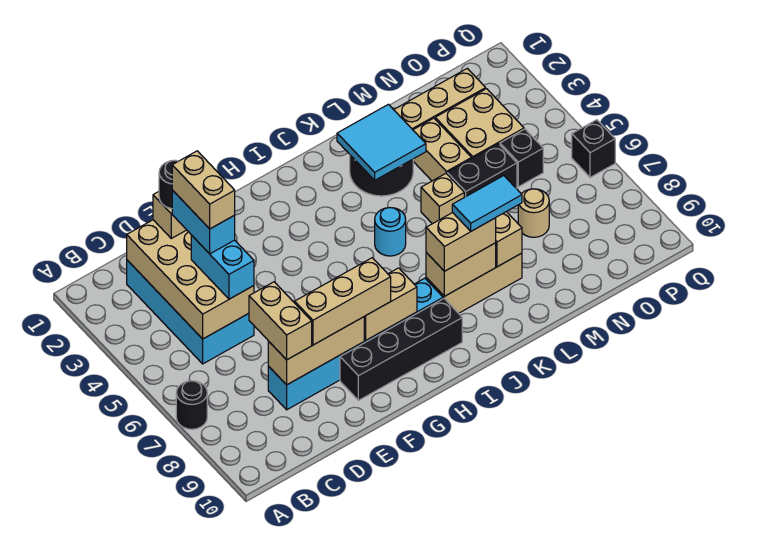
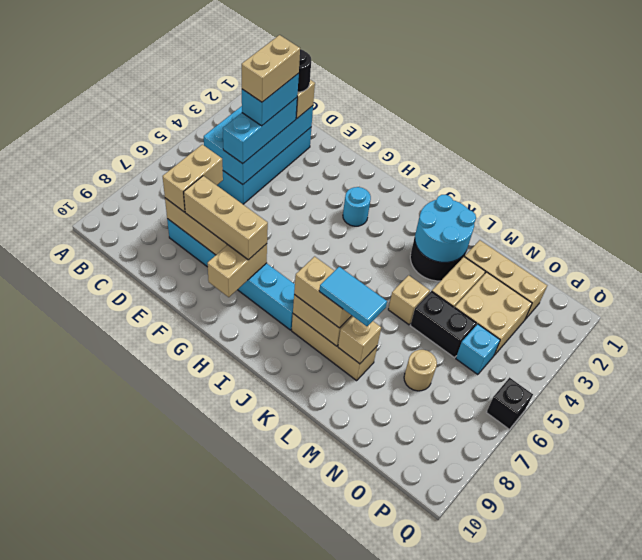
black 1x1 round brick [176,381,207,429] -> none
tan 2x4 brick [127,220,254,339] -> cyan 2x4 brick [204,106,313,184]
cyan 1x2 brick [191,235,254,299] -> cyan 1x3 brick [223,98,297,164]
black 1x4 brick [340,299,462,400] -> none
tan 1x2 brick [364,268,417,341] -> tan 1x2 brick turned to [207,244,267,297]
cyan 1x1 round brick [375,208,406,256] -> cyan 1x1 round brick moved to [343,187,371,226]
cyan 2x2 tile [337,104,426,180] -> cyan 2x2 round brick [415,195,476,262]
black 1x1 brick [500,129,543,187] -> cyan 1x1 brick [456,324,500,375]

